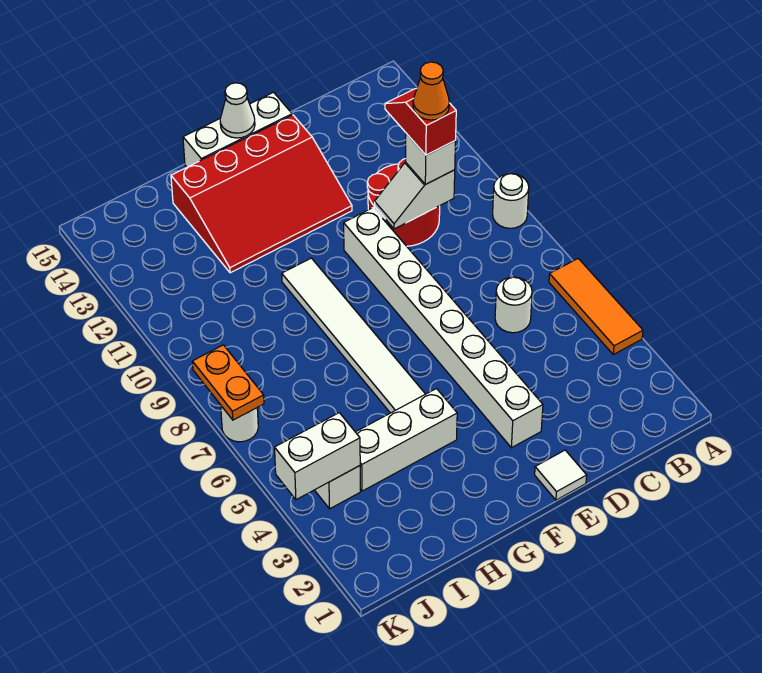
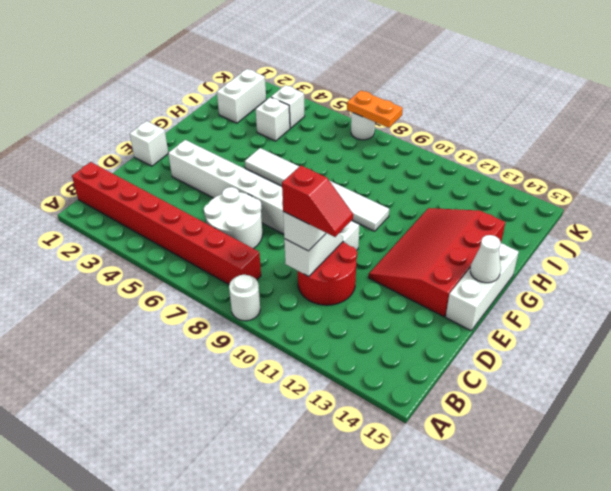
orange 1x3 tile [549,259,643,355] -> none
none -> red 1x8 brick [72,162,261,284]
white 1x1 round brick [495,277,532,333] -> white 2x2 round brick [204,187,263,249]
orange 1x1 cone [413,62,449,120] -> none
white 1x1 tile [535,450,587,500] -> white 1x1 brick [130,121,168,166]
white 1x3 brick [356,389,457,491] -> white 1x1 brick [256,97,290,141]
white 1x2 brick [275,413,360,500] -> white 1x2 brick moved to [217,69,266,123]

